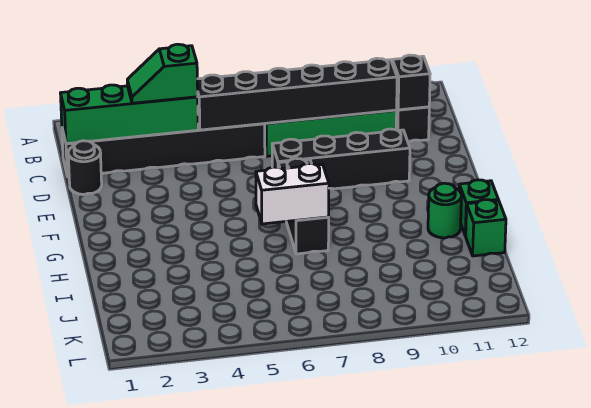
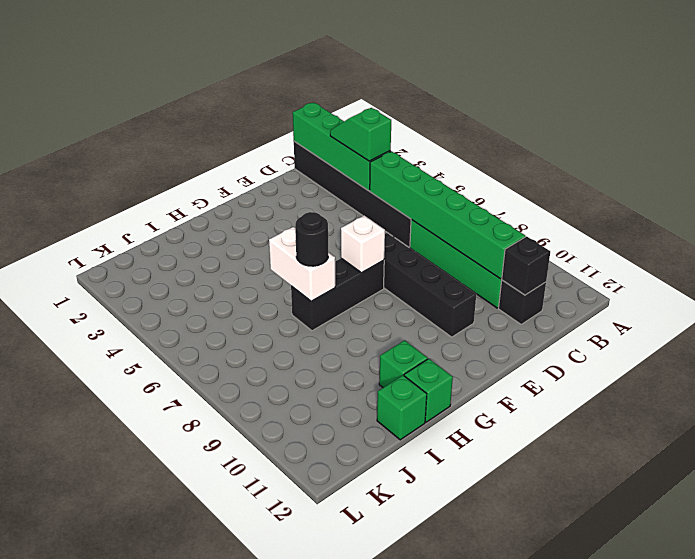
black 1x6 brick [197,58,397,130] -> green 1x6 brick [370,151,525,279]
black 1x1 round brick [68,141,102,195] -> black 1x1 round brick moved to [295,212,328,266]
none -> white 1x1 brick [341,216,385,273]
green 1x1 round brick [428,183,461,238] -> green 1x1 brick [379,340,428,388]

